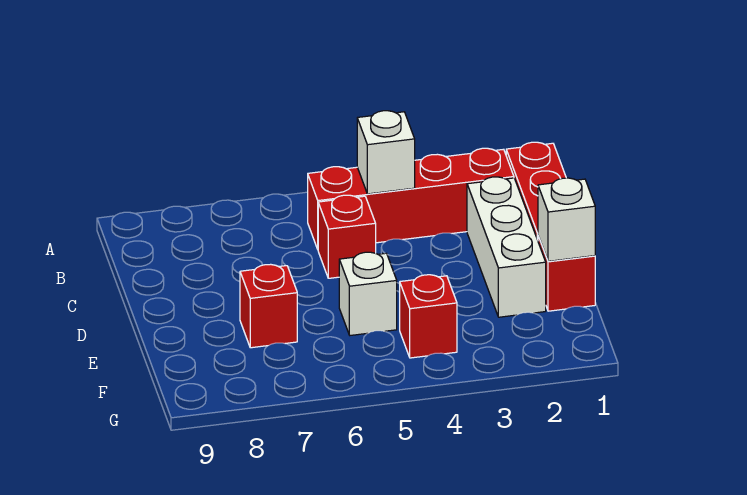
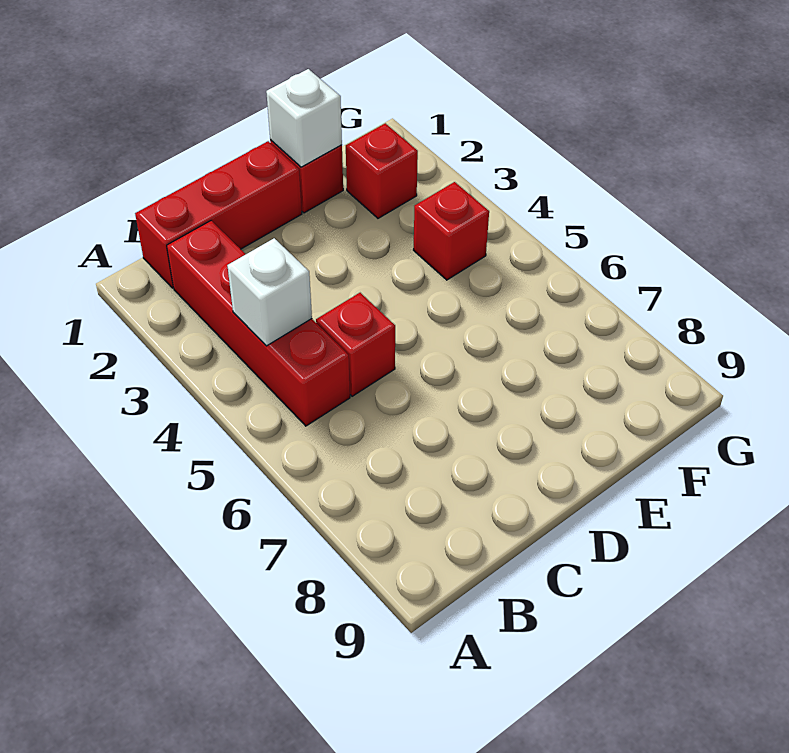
white 1x3 brick [467,177,546,317] -> none
white 1x1 brick [339,252,397,335] -> none
red 1x1 brick [240,264,297,348] -> red 1x1 brick moved to [346,123,418,218]

